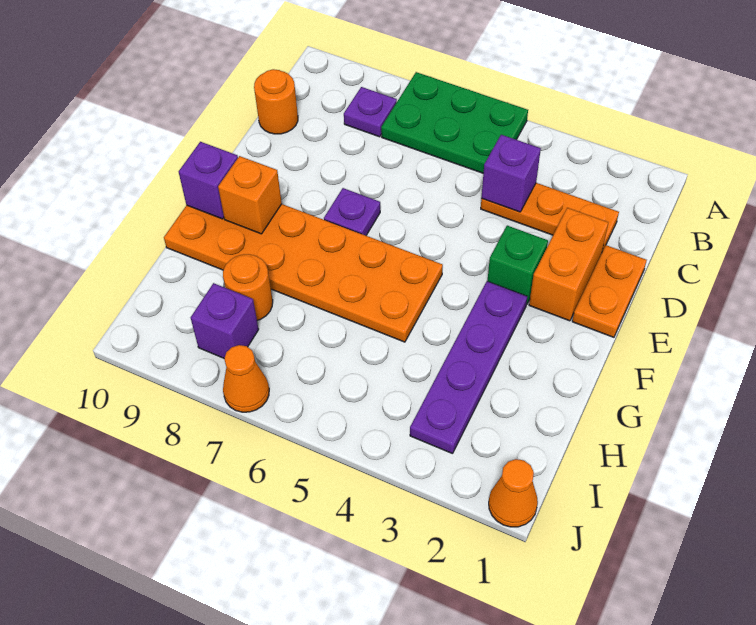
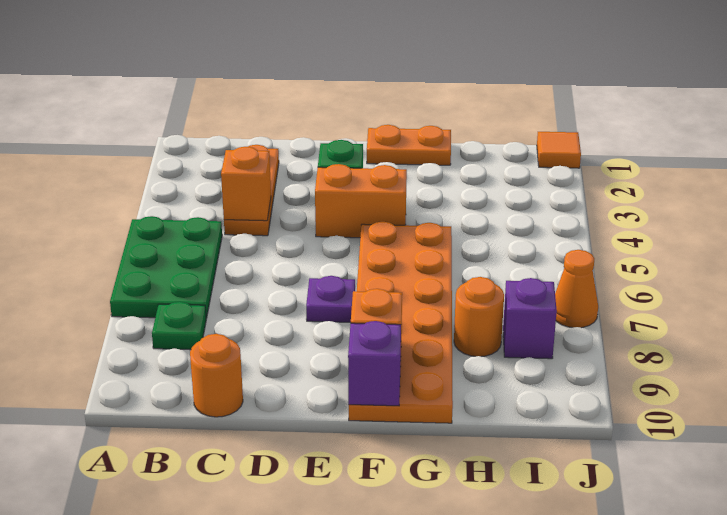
purple 1x1 plate [344,87,397,137] -> green 1x1 plate [152,302,206,350]
purple 1x1 brick [482,135,541,212] -> orange 1x1 brick [221,147,271,221]
orange 1x2 plate [572,245,647,337] -> orange 1x2 plate moved to [367,125,451,165]
orange 1x2 brick [529,208,608,321] -> orange 1x2 brick moved to [315,164,407,238]
purple 1x4 plate [410,281,527,454] -> none
orange 1x1 cone [489,459,538,527] -> orange 1x1 tile [537,132,581,168]

